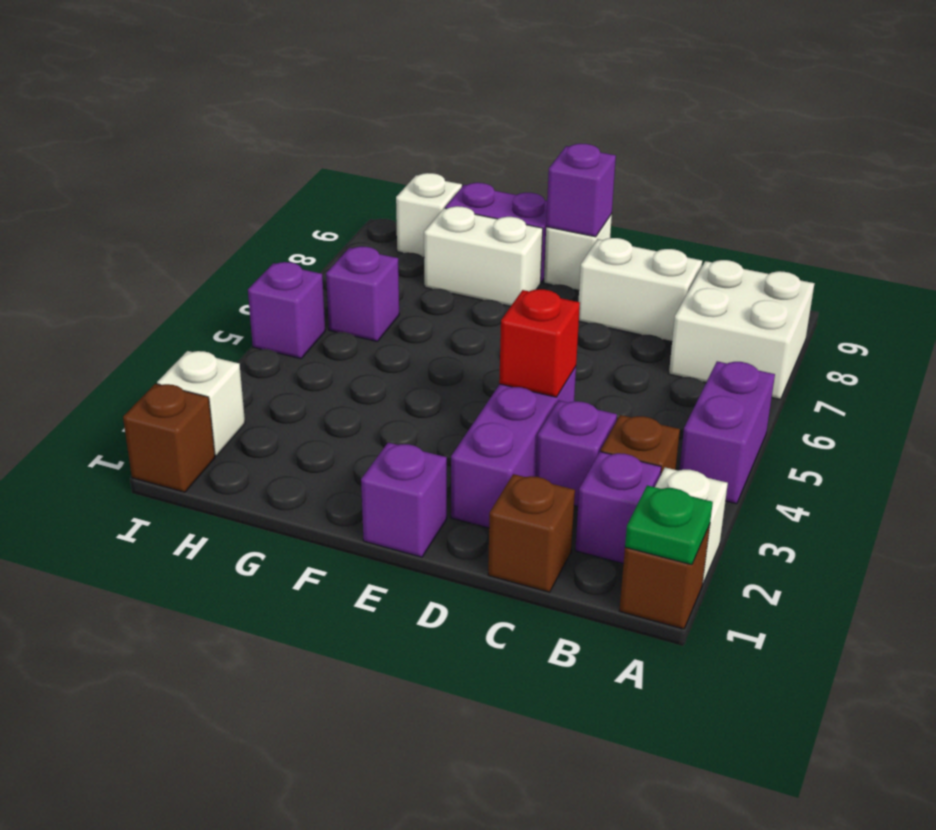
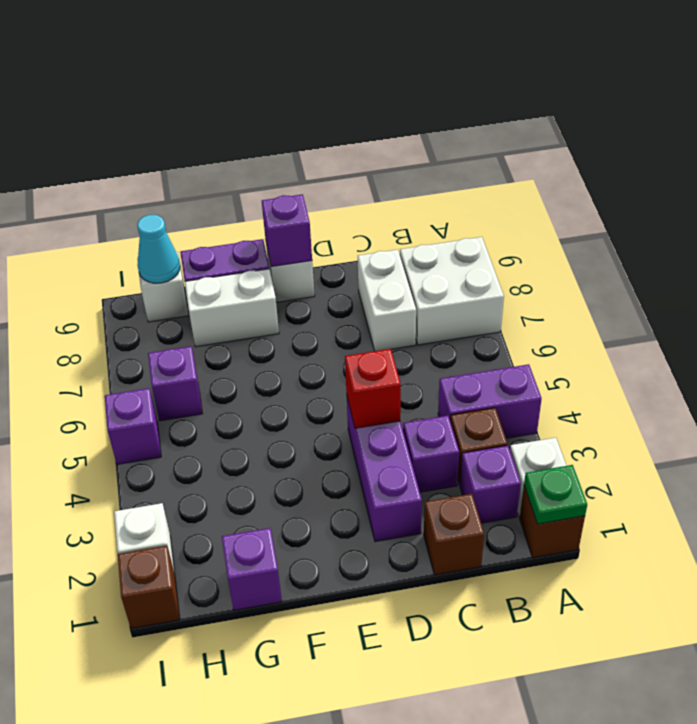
purple 1x2 brick [679,361,775,504] -> purple 1x2 brick turned to [438,364,542,438]
white 1x2 brick [579,238,702,342] -> white 1x2 brick turned to [358,250,416,351]
purple 1x1 brick [361,443,447,557] -> purple 1x1 brick moved to [222,528,282,610]
none -> cyan 1x1 cone [137,215,180,283]

